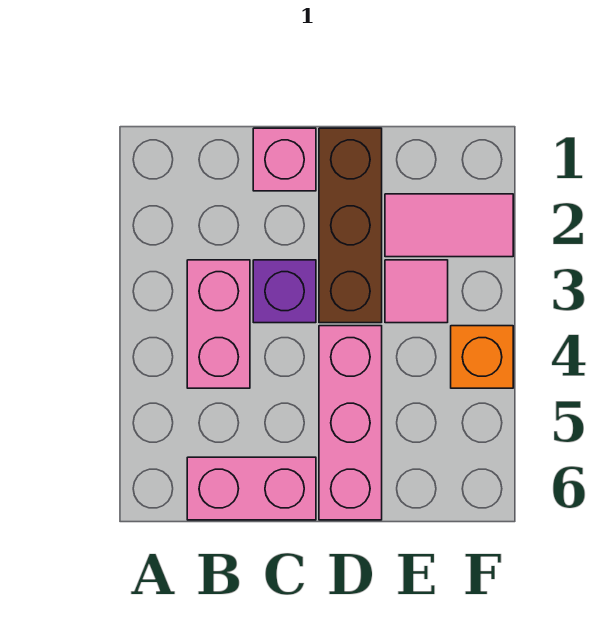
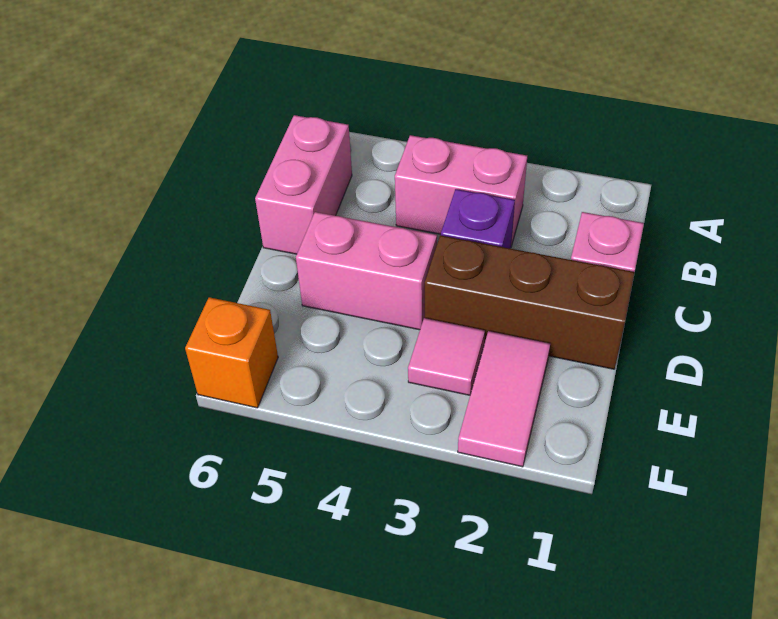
pink 1x3 brick [319,326,382,520] -> pink 1x2 brick [296,212,437,330]
orange 1x1 brick [451,326,513,388] -> orange 1x1 brick moved to [185,297,278,408]

